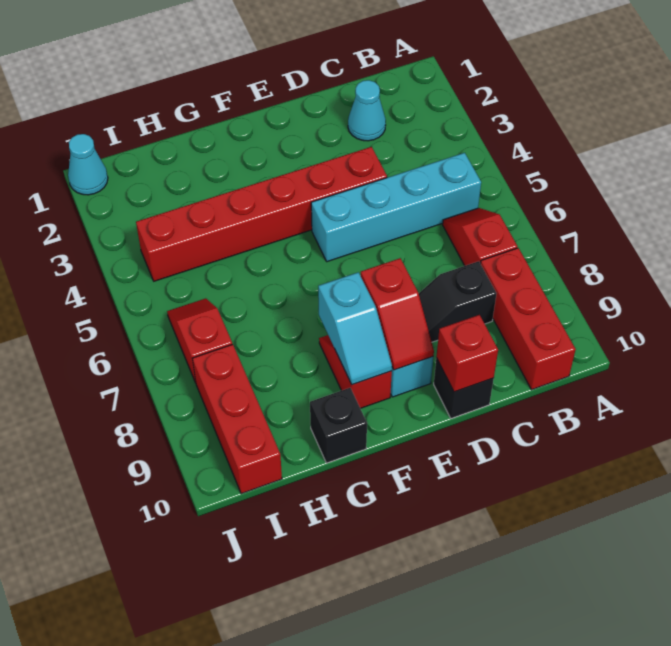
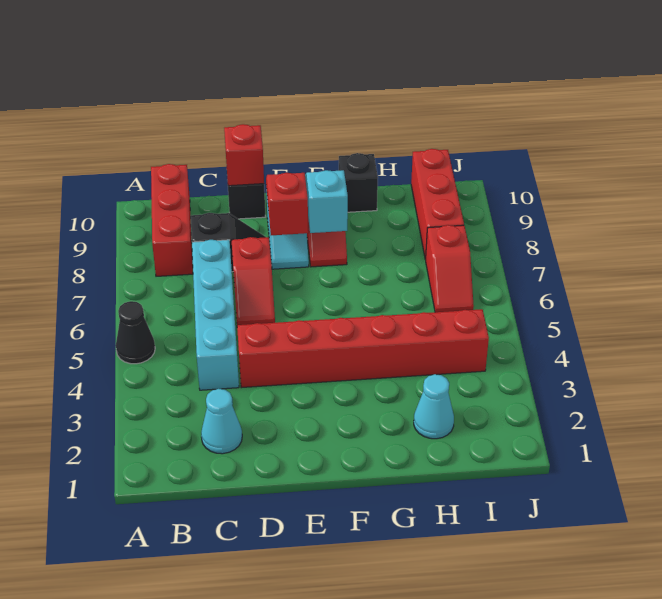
none -> black 1x1 cone [116,301,155,364]
cyan 1x4 brick [311,153,481,262] -> cyan 1x4 brick turned to [192,240,239,390]
red 1x2 slope [443,208,517,266] -> red 1x2 slope moved to [232,237,275,325]
cyan 1x1 cone [68,134,108,195] -> cyan 1x1 cone moved to [414,374,454,439]

